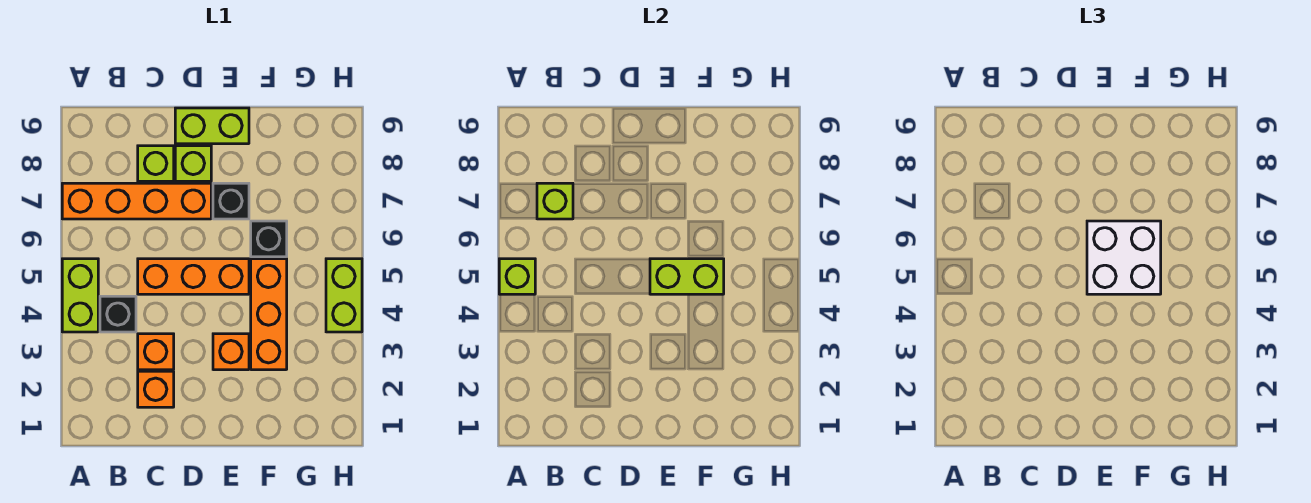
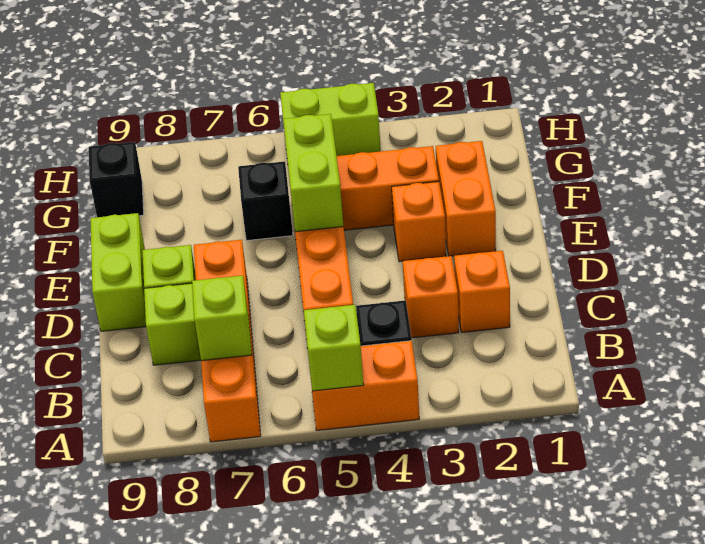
lime 1x2 brick [62,259,98,332] -> orange 1x2 brick [312,341,419,430]
none -> orange 1x2 brick [436,141,496,256]
white 2x2 brick [1087,221,1161,294] -> none
black 1x1 brick [213,183,249,219] -> black 1x1 brick moved to [89,142,144,217]

